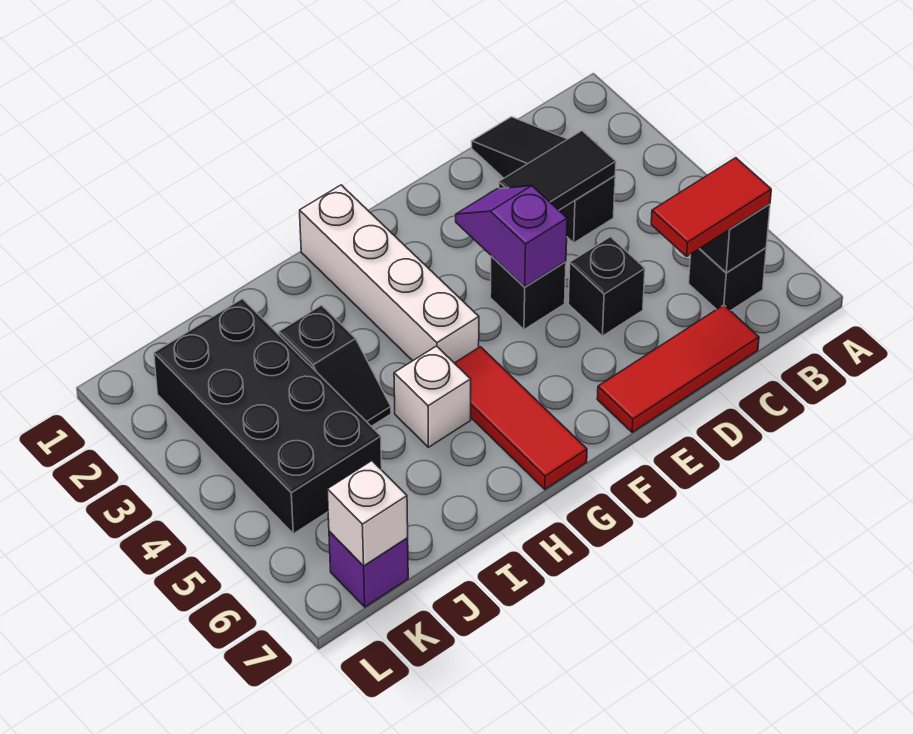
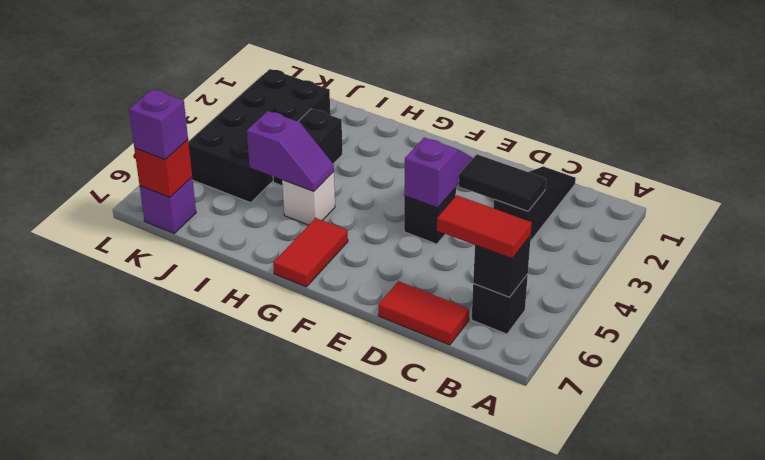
red 1x3 tile [597,305,759,432] -> red 1x2 tile [378,281,469,345]
black 1x1 brick [568,237,645,336] -> none
white 1x4 brick [300,185,479,363] -> none
red 1x3 tile [455,347,587,489] -> red 1x2 tile [273,218,348,287]
none -> purple 1x2 slope [247,111,334,192]
white 1x1 brick [327,461,408,566] -> red 1x1 brick [134,140,192,197]
none -> purple 1x1 brick [129,89,188,159]

